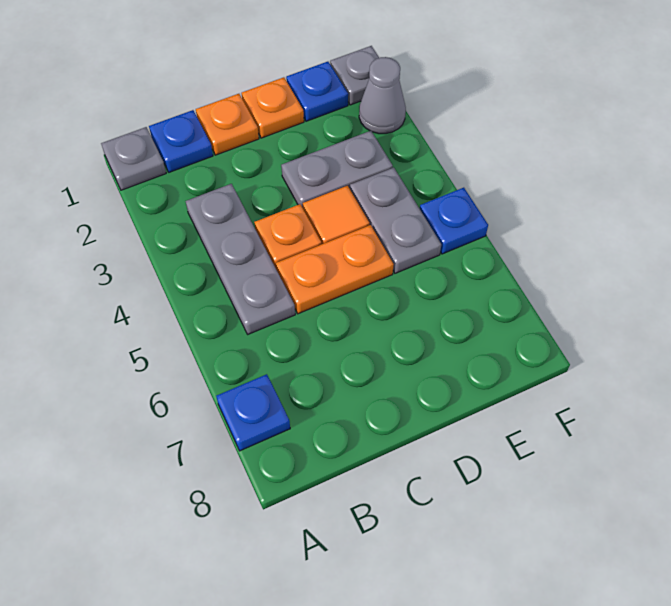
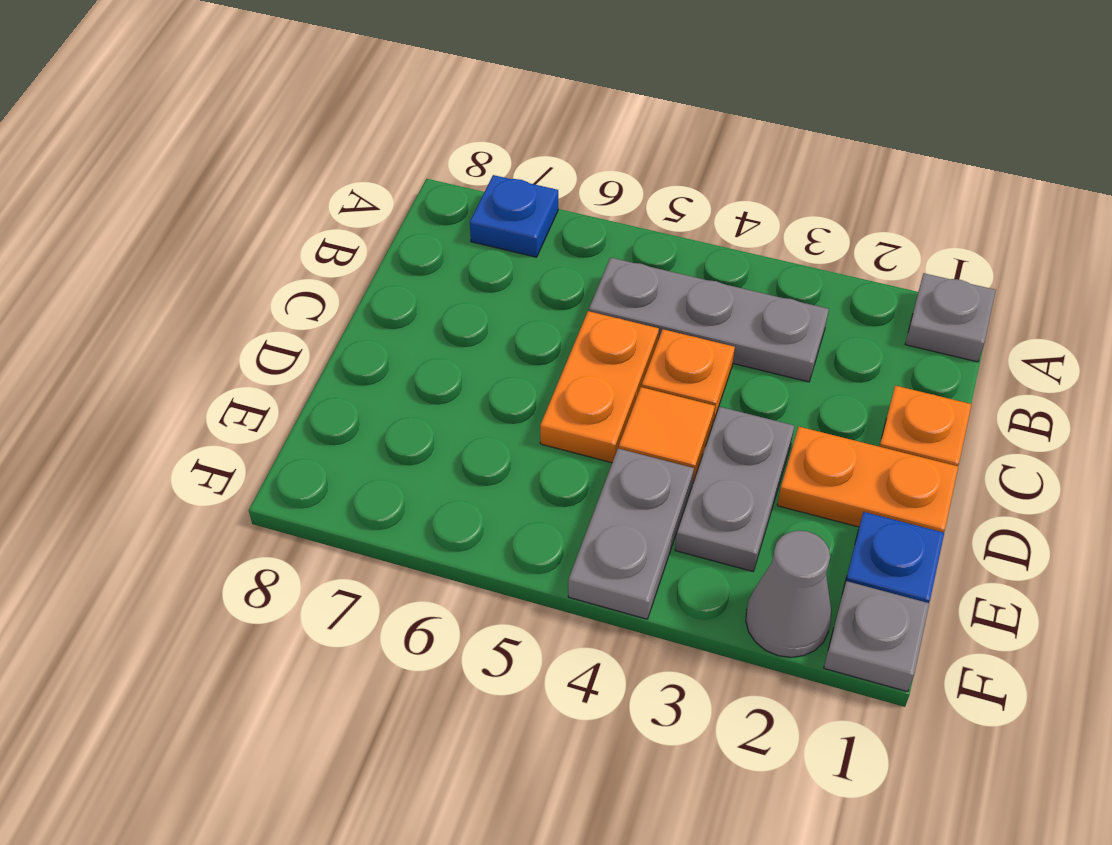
blue 1x1 plate [149,110,213,172] -> none
orange 1x1 plate [241,77,304,138] -> orange 1x2 plate [777,427,958,532]
grey 1x2 plate [350,168,441,273] -> grey 1x2 plate turned to [568,448,694,619]
blue 1x1 plate [420,188,488,254] -> none

